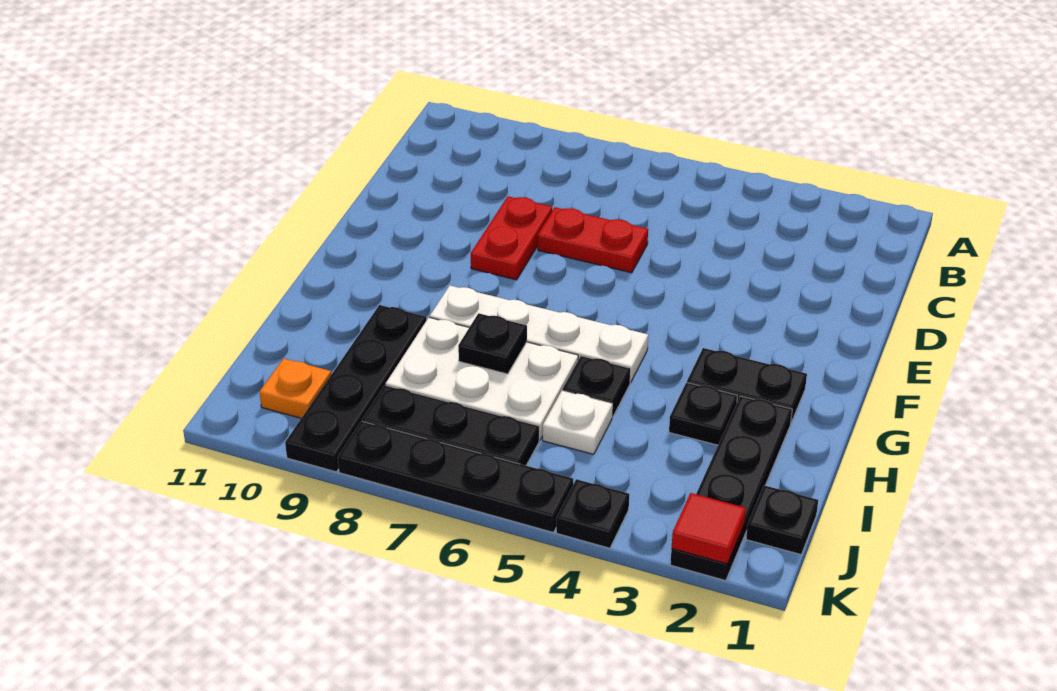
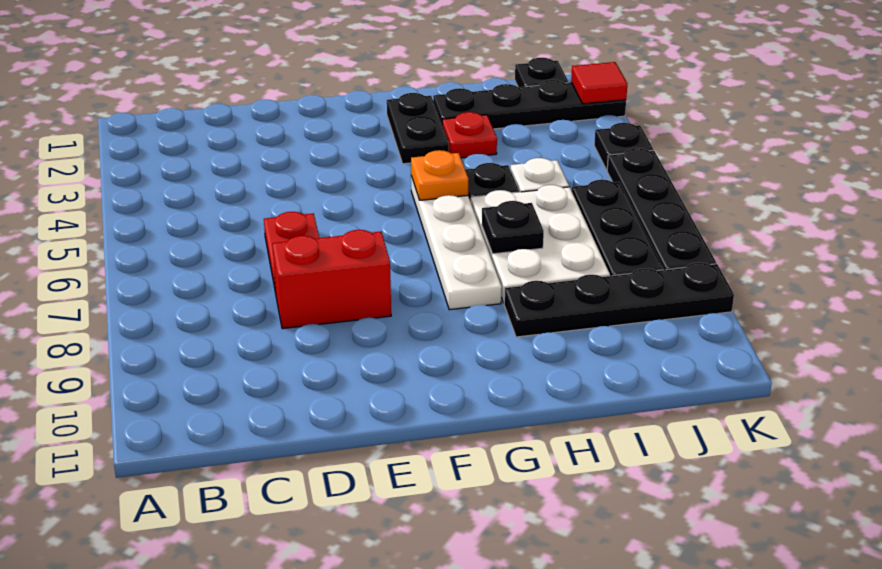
red 1x2 plate [471,196,552,280] -> red 1x2 brick [272,230,391,329]
black 1x1 plate [669,382,738,445] -> red 1x1 plate [442,112,497,158]
orange 1x1 plate [260,358,331,418] -> orange 1x1 plate moved to [411,150,468,200]

